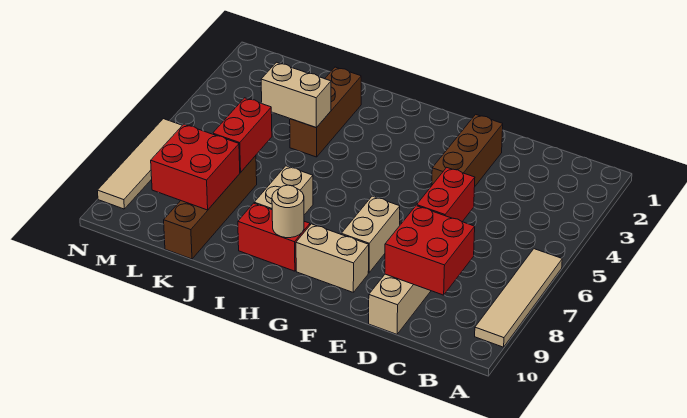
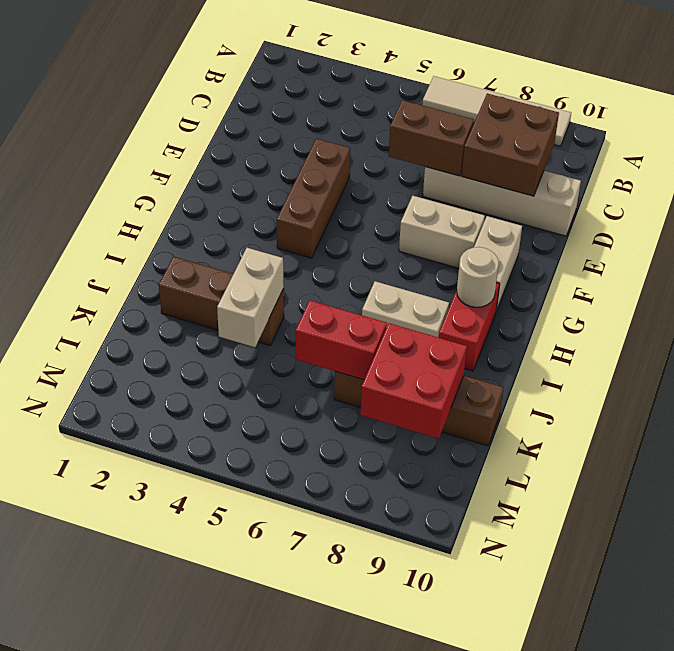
red 2x2 brick [385,206,475,295] -> brown 2x2 brick [462,94,559,196]
red 1x2 brick [416,168,475,222] -> brown 1x2 brick [389,100,474,176]
brown 1x3 brick [432,114,503,186] -> brown 1x3 brick turned to [277,139,350,258]
tan 1x4 tile [97,119,182,209] -> none

